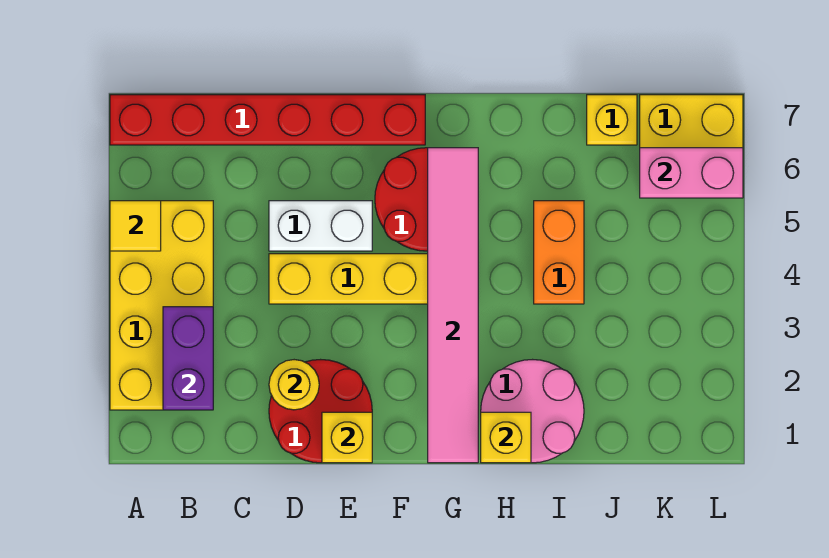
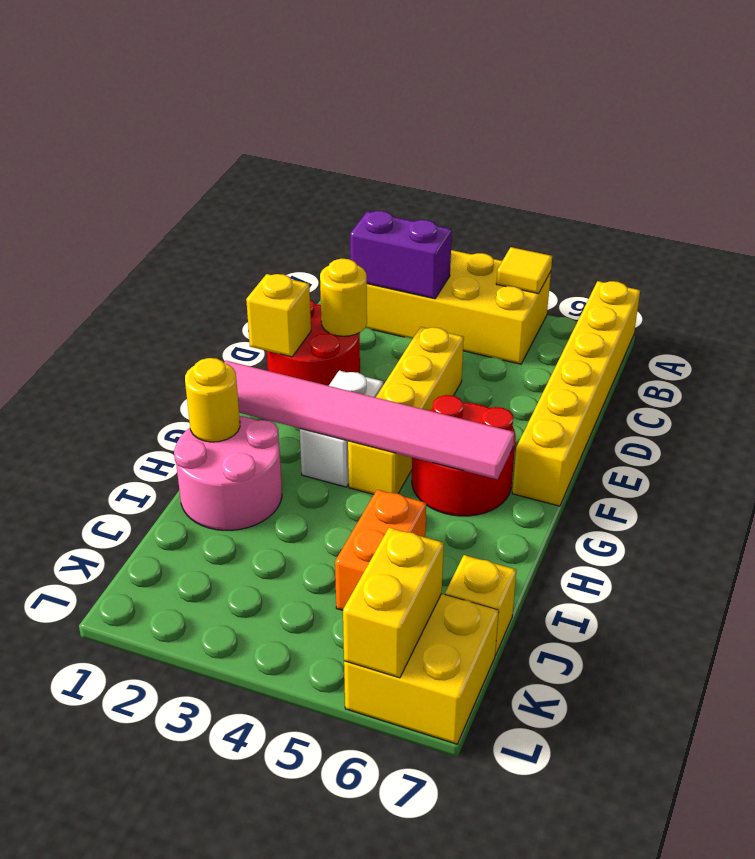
red 1x6 brick [110,95,425,145] -> yellow 1x6 brick [512,281,640,506]
white 1x2 brick [269,201,372,251] -> white 1x2 brick moved to [300,371,383,487]
yellow 1x1 brick [481,412,531,463] -> yellow 1x1 round brick [185,358,240,442]
orange 1x2 brick [534,201,584,304] -> orange 1x2 brick turned to [335,490,426,610]
pink 1x2 brick [640,148,743,198] -> yellow 1x2 brick [343,528,444,678]

